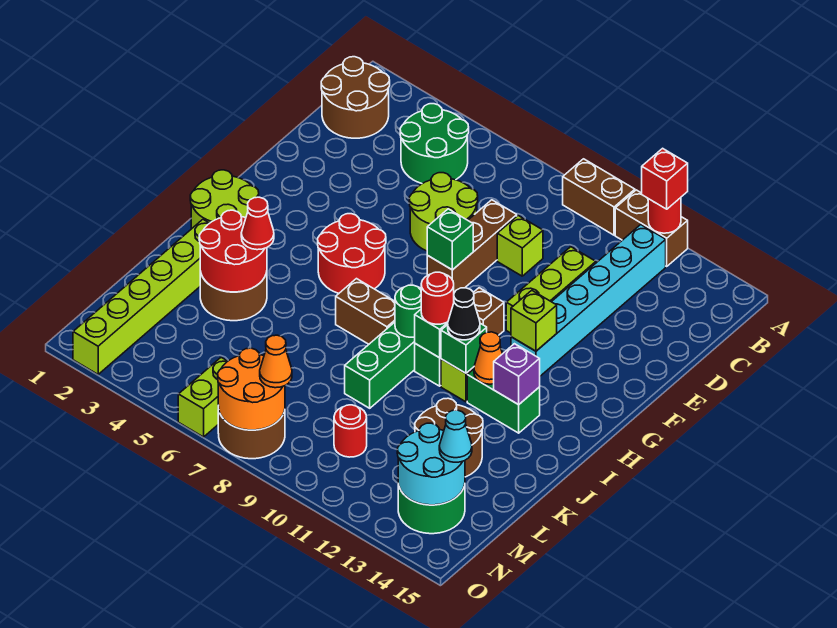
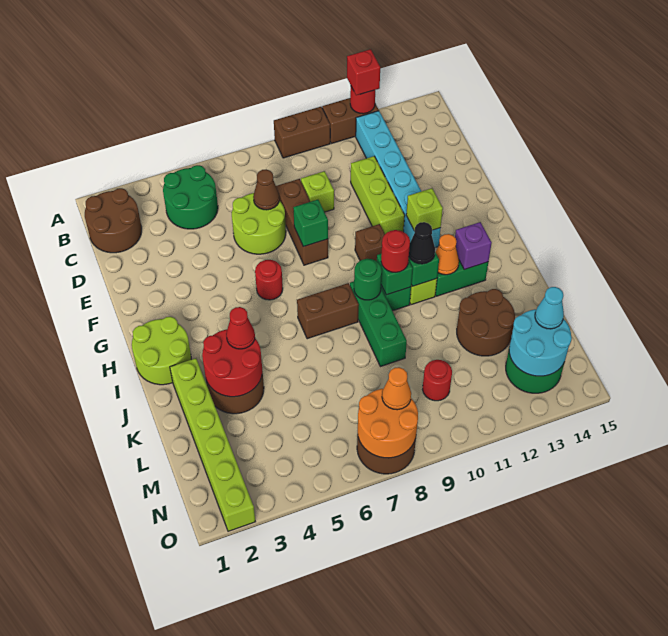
none -> brown 1x1 cone [253,169,279,210]
red 2x2 round brick [318,214,386,293] -> red 1x1 round brick [255,260,283,300]
lime 1x2 brick [178,357,228,437] -> none

